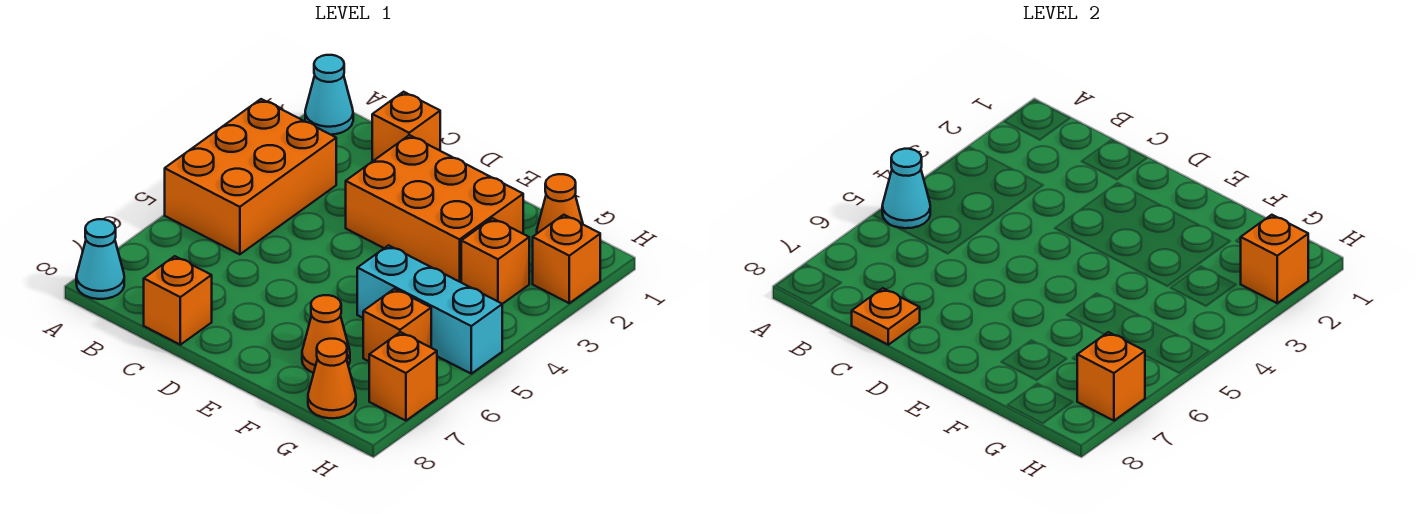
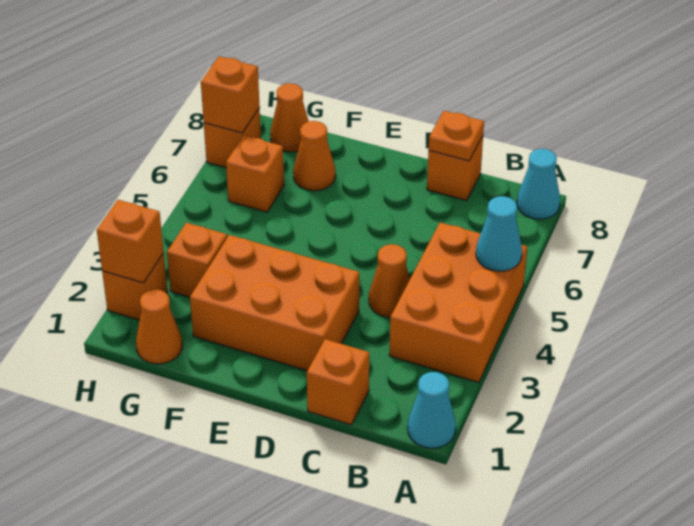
none -> orange 1x1 cone [369,244,410,317]
cyan 1x3 brick [357,245,502,374] -> none

